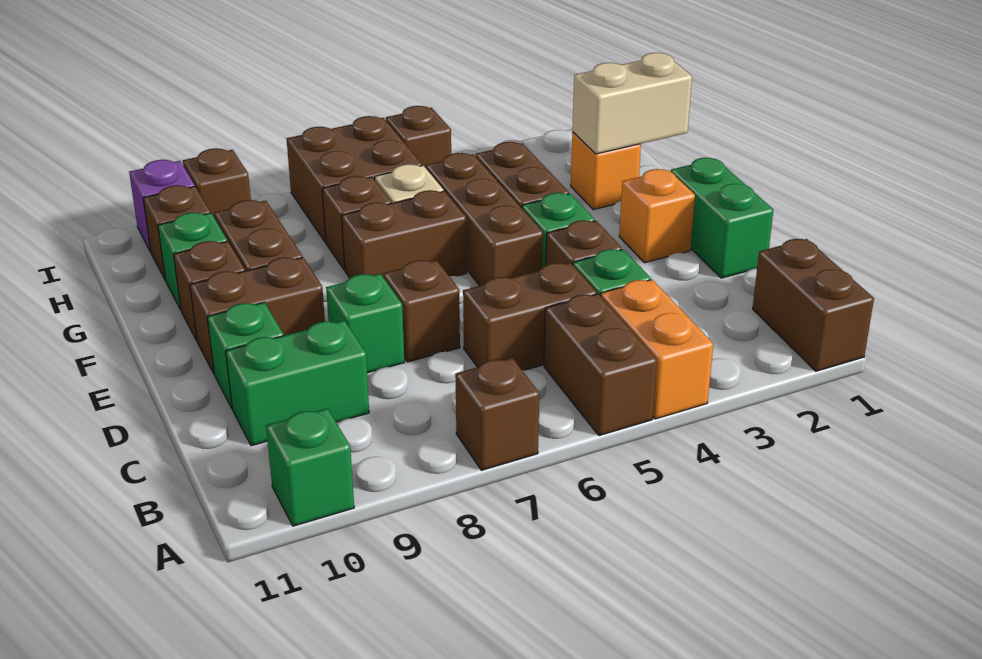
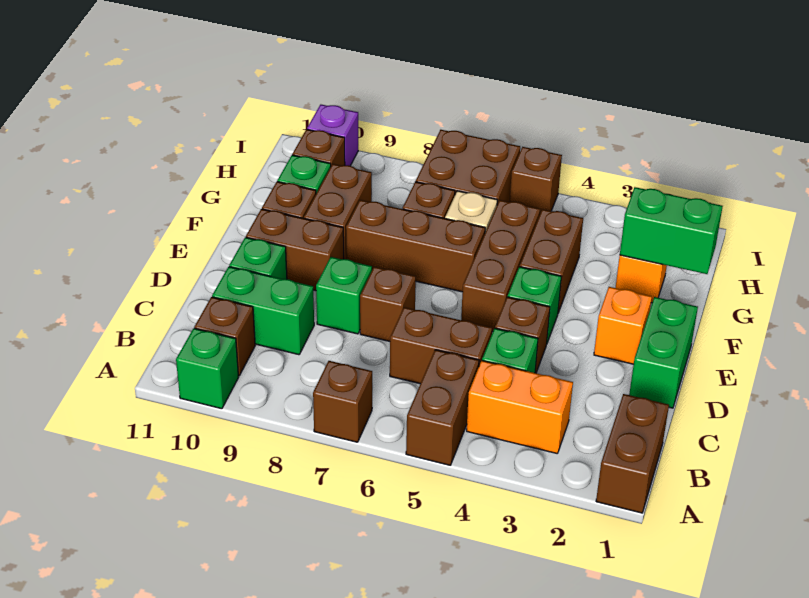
orange 1x2 brick [601,280,713,419] -> orange 1x2 brick turned to [467,361,573,453]
brown 1x2 brick [342,190,467,278] -> brown 1x3 brick [346,200,485,292]
tan 1x2 brick [572,53,692,154] -> green 1x2 brick [620,187,723,274]
brown 1x1 brick [183,148,251,218] -> brown 1x1 brick moved to [194,297,255,376]

